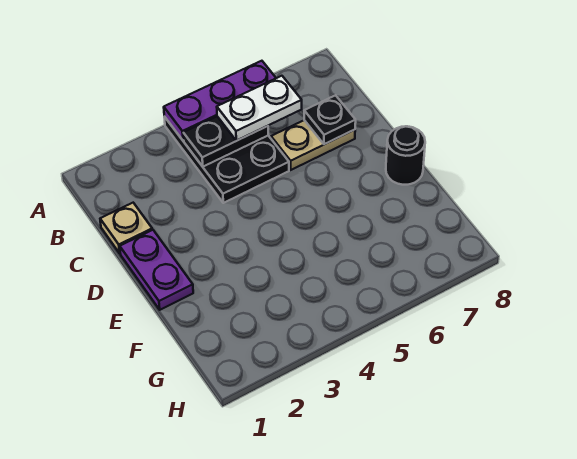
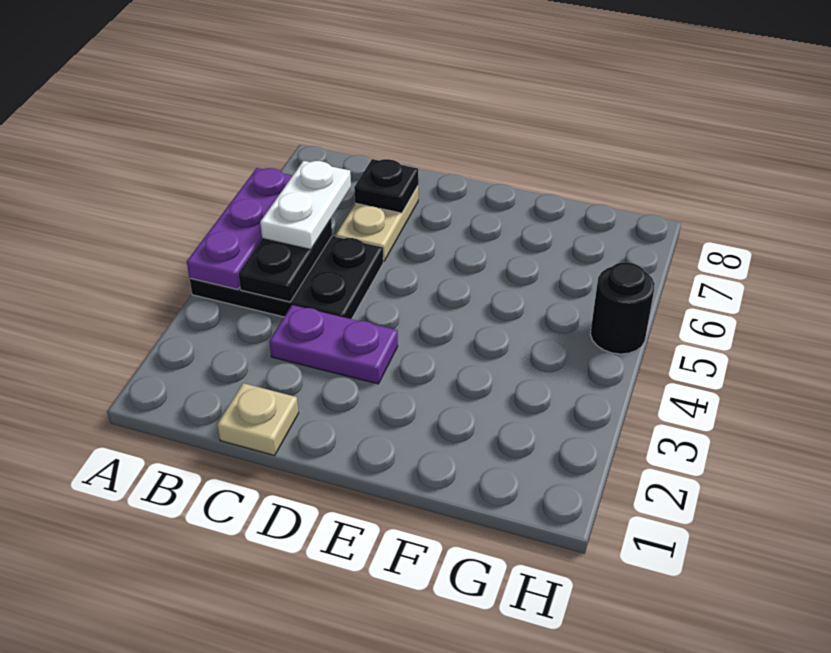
purple 1x2 plate [120,230,193,310] -> purple 1x2 plate moved to [269,305,398,384]
black 1x1 round brick [386,126,425,185] -> black 1x1 round brick moved to [591,262,655,354]

